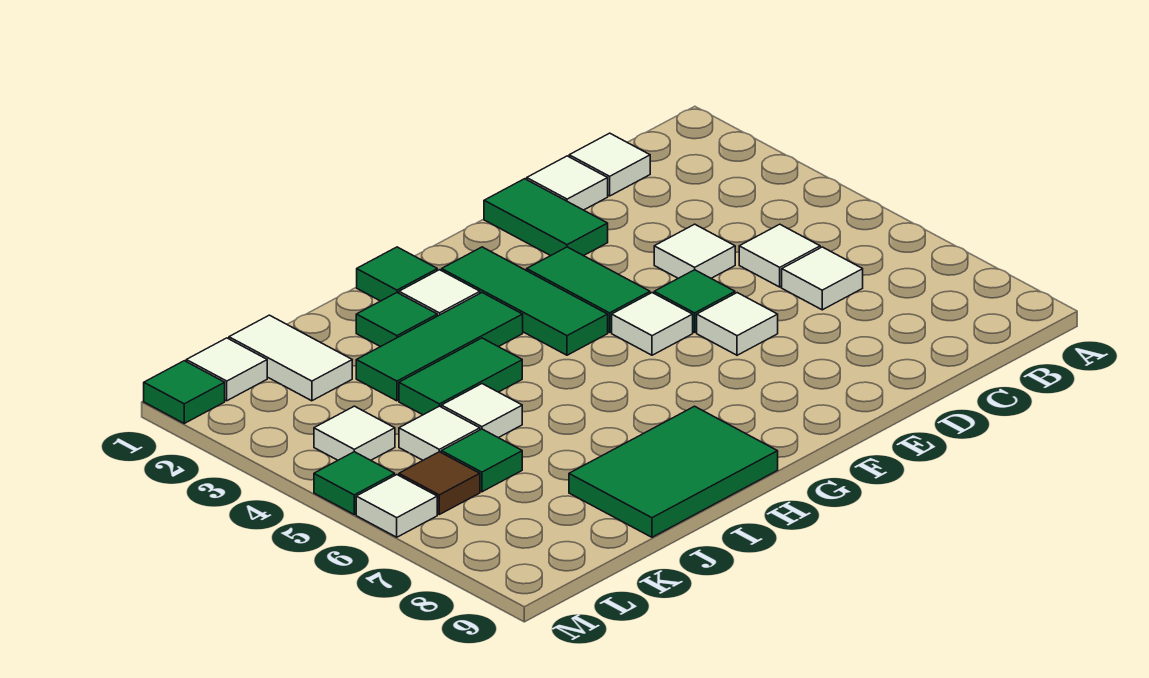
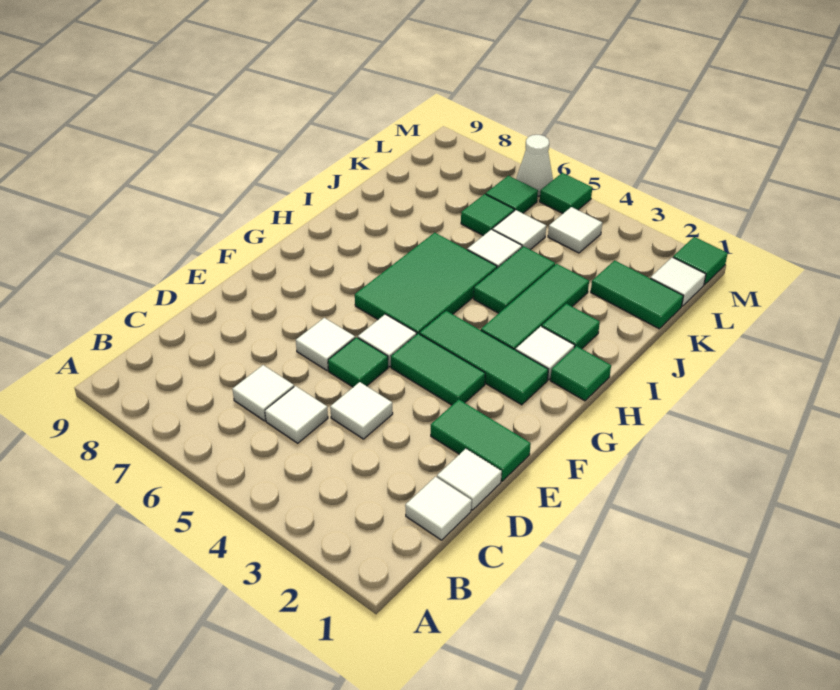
green 2x3 tile [569,406,778,537] -> green 2x3 tile moved to [355,233,497,334]
white 1x2 tile [229,315,352,401] -> green 1x2 tile [591,260,683,329]
brown 1x1 tile [399,452,480,514] -> green 1x1 tile [486,176,538,213]
white 1x1 tile [356,475,437,537] -> white 1x1 cone [517,135,553,196]

